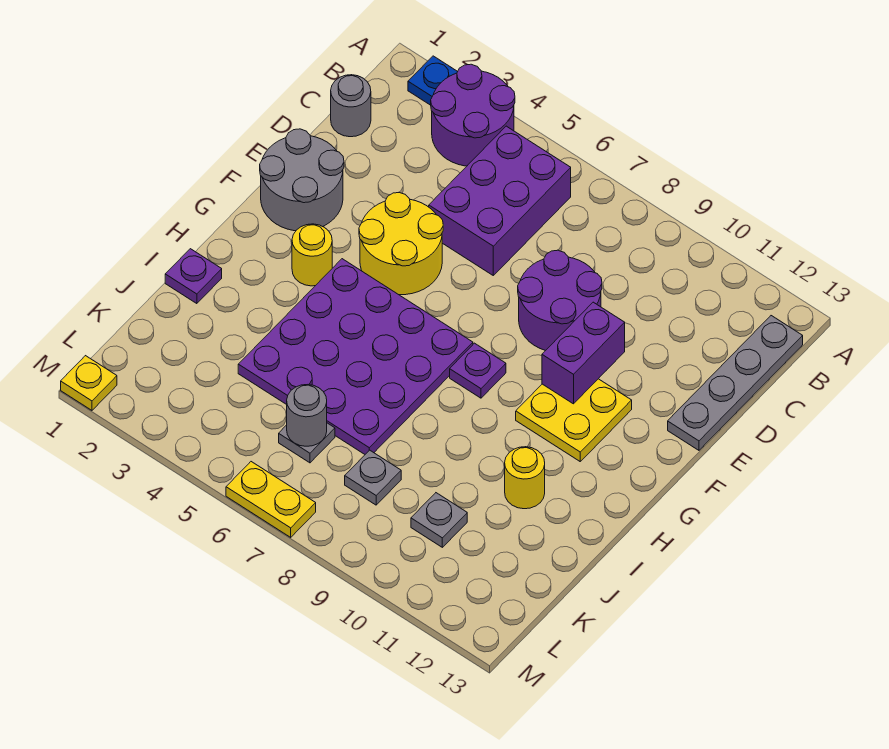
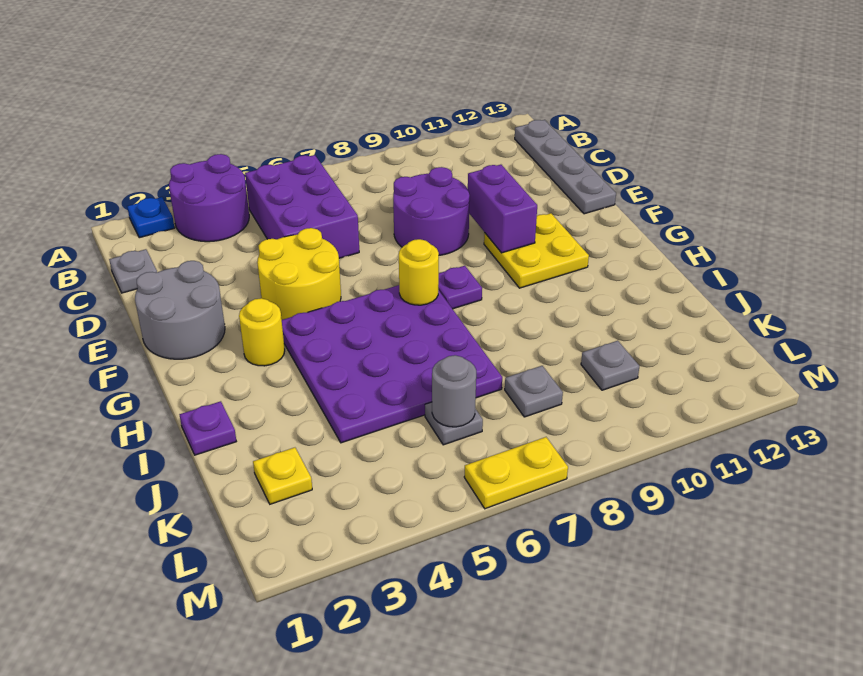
grey 1x1 round brick [331,75,371,137] -> grey 1x1 plate [109,249,157,293]
yellow 1x1 round brick [505,447,545,509] -> yellow 1x1 round brick moved to [399,239,439,305]
yellow 1x1 plate [61,356,117,410] -> yellow 1x1 plate moved to [253,448,312,504]

